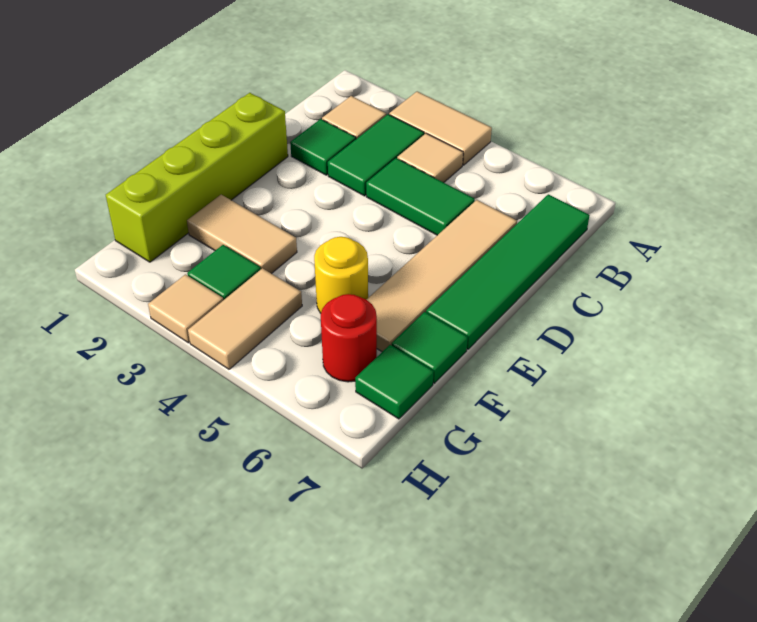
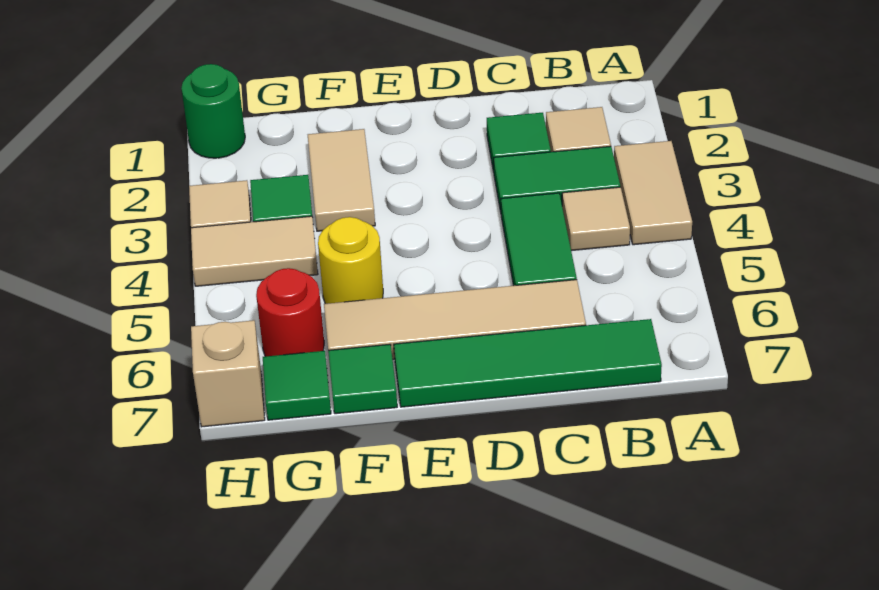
lime 1x4 brick [106,93,288,262] -> none
none -> green 1x1 round brick [181,64,245,158]
none -> tan 1x1 brick [191,320,265,427]

